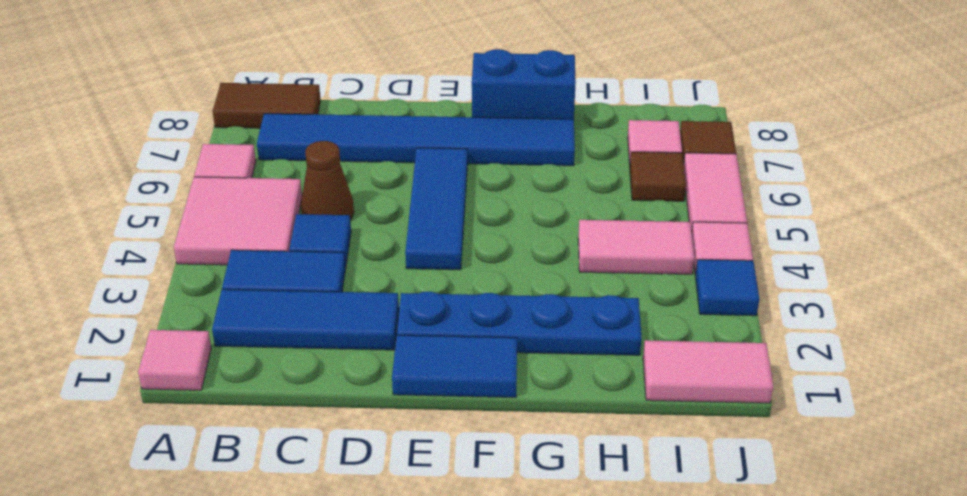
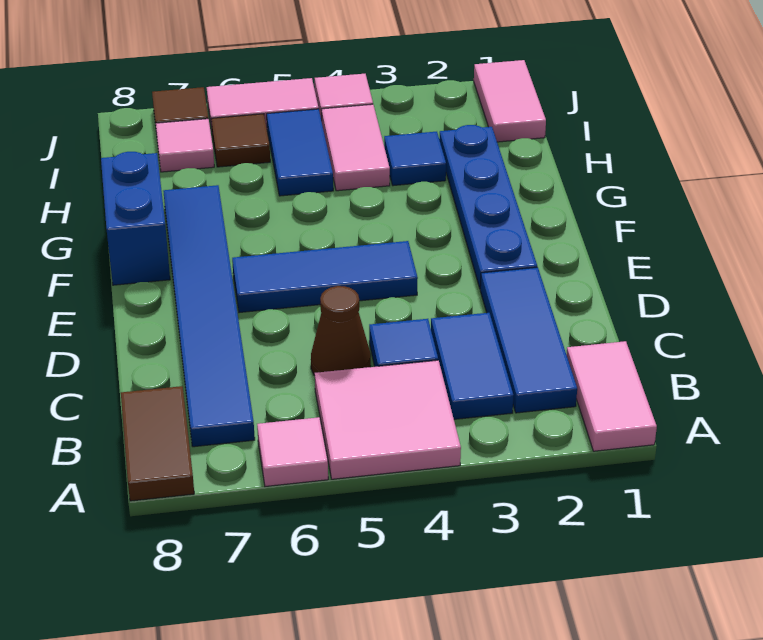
pink 1x1 tile [138,330,211,390] -> pink 1x2 tile [566,341,657,451]
blue 1x2 tile [392,335,517,397] -> blue 1x2 tile moved to [267,109,333,196]
blue 1x1 tile [695,260,759,316] -> blue 1x1 tile moved to [384,132,446,186]

